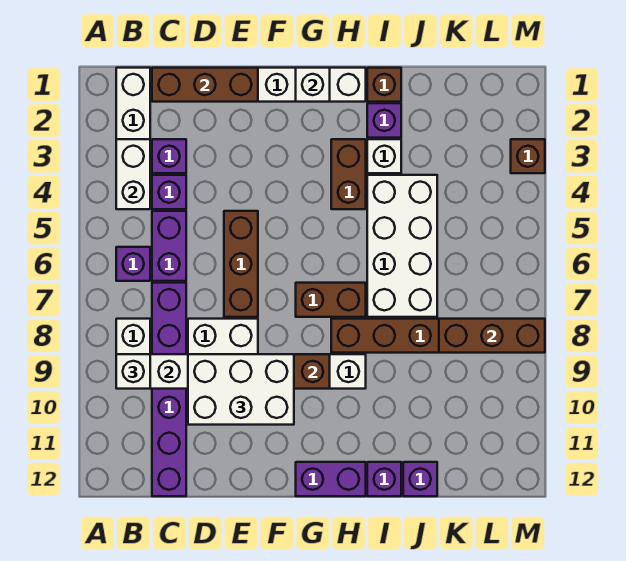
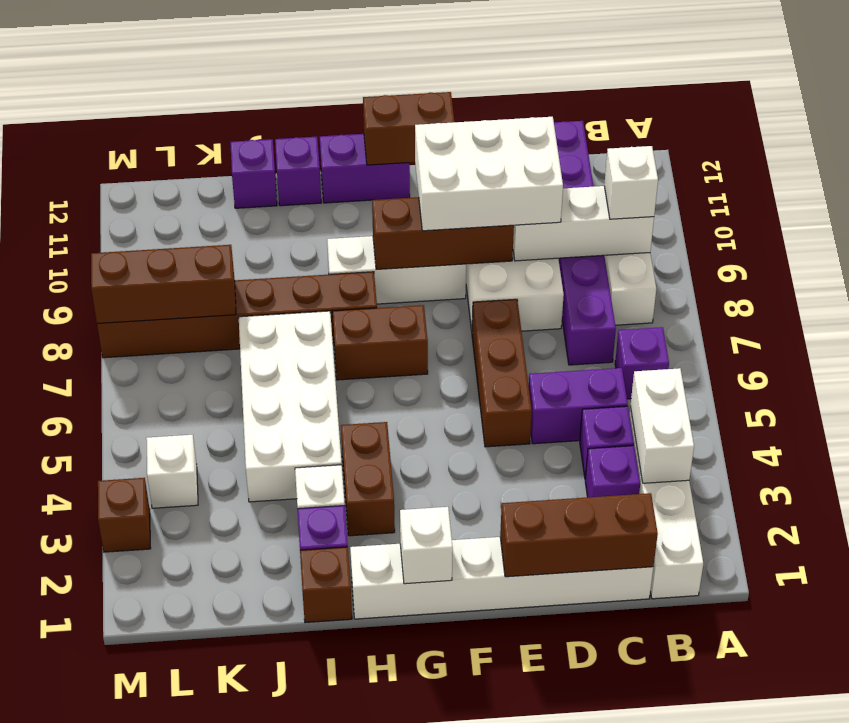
purple 1x2 brick [152,211,186,281] -> purple 1x2 brick turned to [529,368,628,444]
none -> brown 1x2 brick [363,92,454,165]
none -> white 1x1 brick [146,435,198,508]

